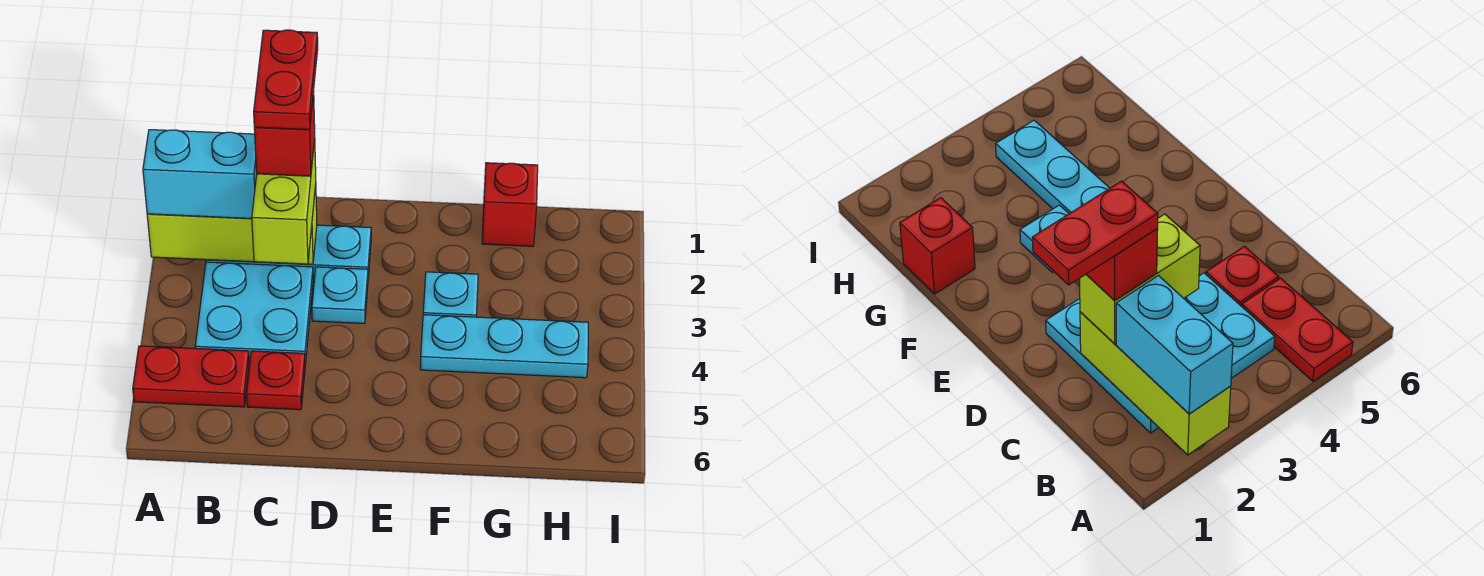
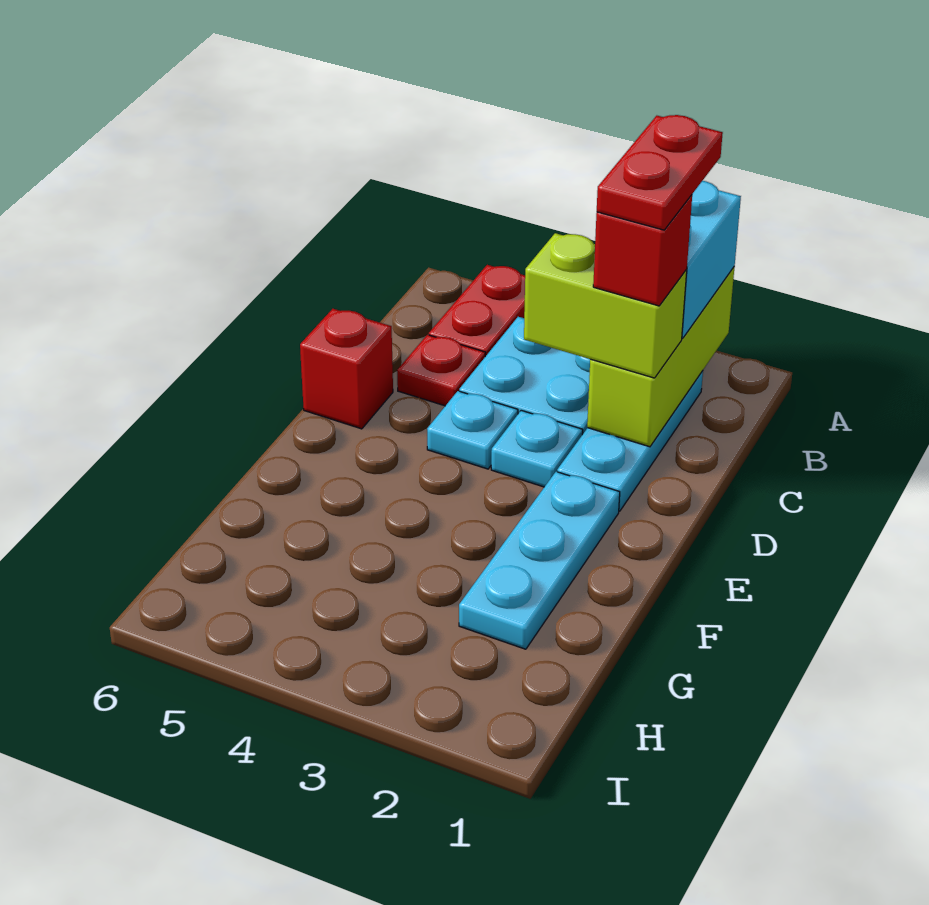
red 1x2 plate [254,30,318,130] -> red 1x2 plate turned to [597,115,723,230]
cyan 1x1 plate [423,272,478,317] -> cyan 1x1 plate moved to [427,391,518,469]
cyan 1x3 plate [420,315,588,378] -> cyan 1x3 plate moved to [459,472,620,649]
red 1x1 brick [482,163,538,246] -> red 1x1 brick moved to [300,309,393,429]

